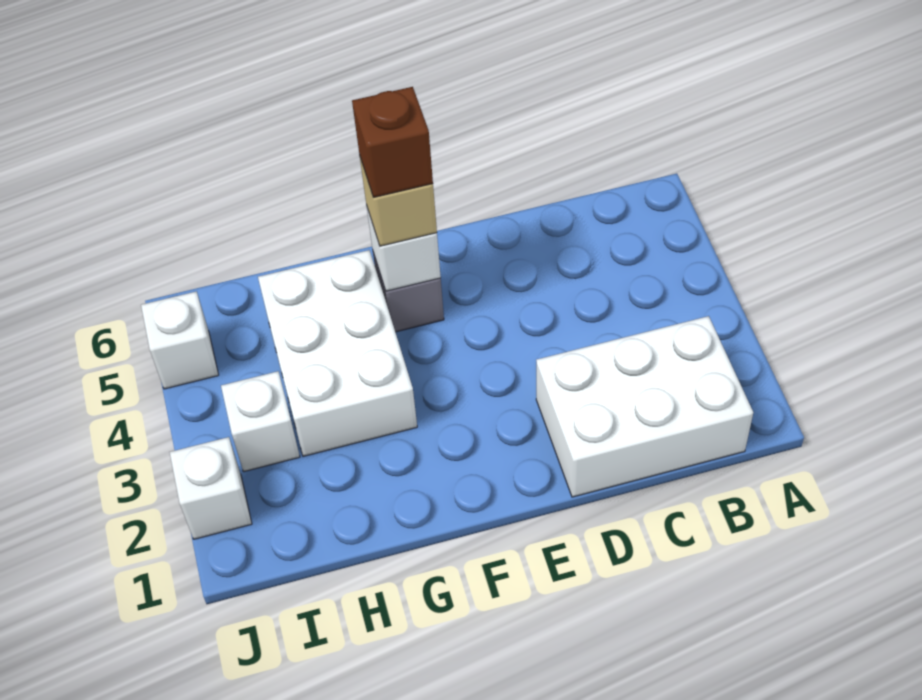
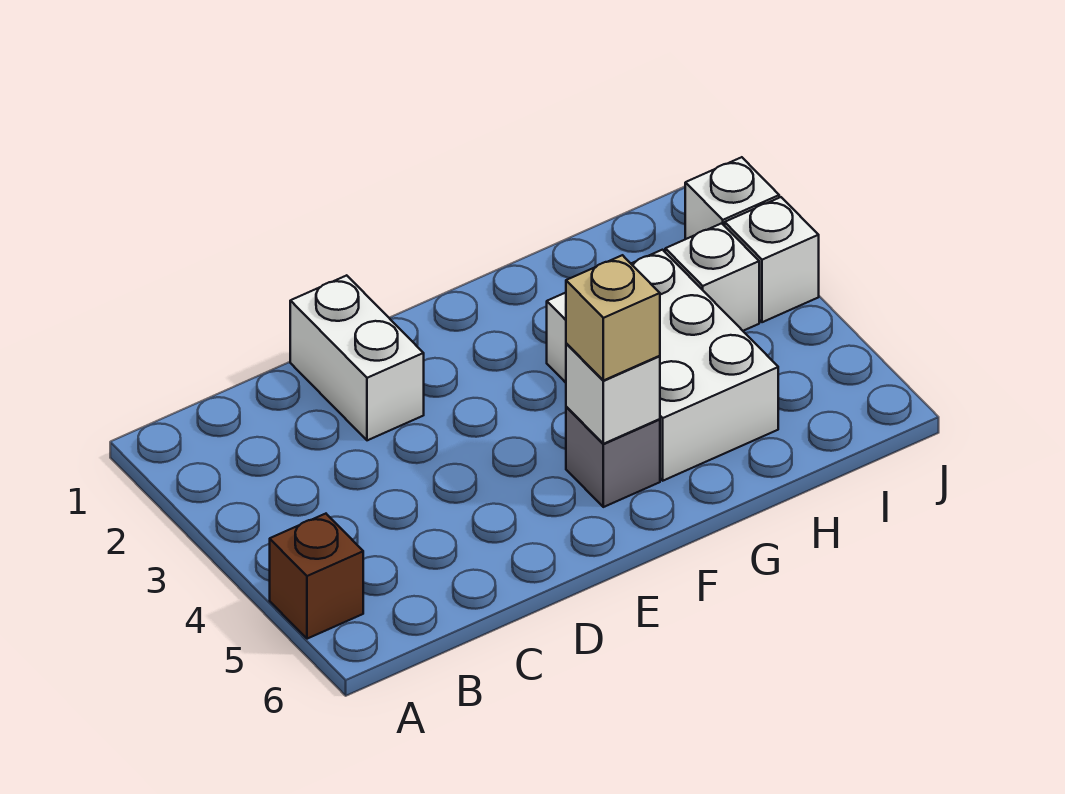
white 2x3 brick [536,316,753,497] -> white 1x2 brick [290,275,424,440]
brown 1x1 brick [352,87,433,198] -> brown 1x1 brick moved to [270,514,363,639]
white 1x1 brick [141,291,218,389] -> white 1x1 brick moved to [725,197,819,322]

